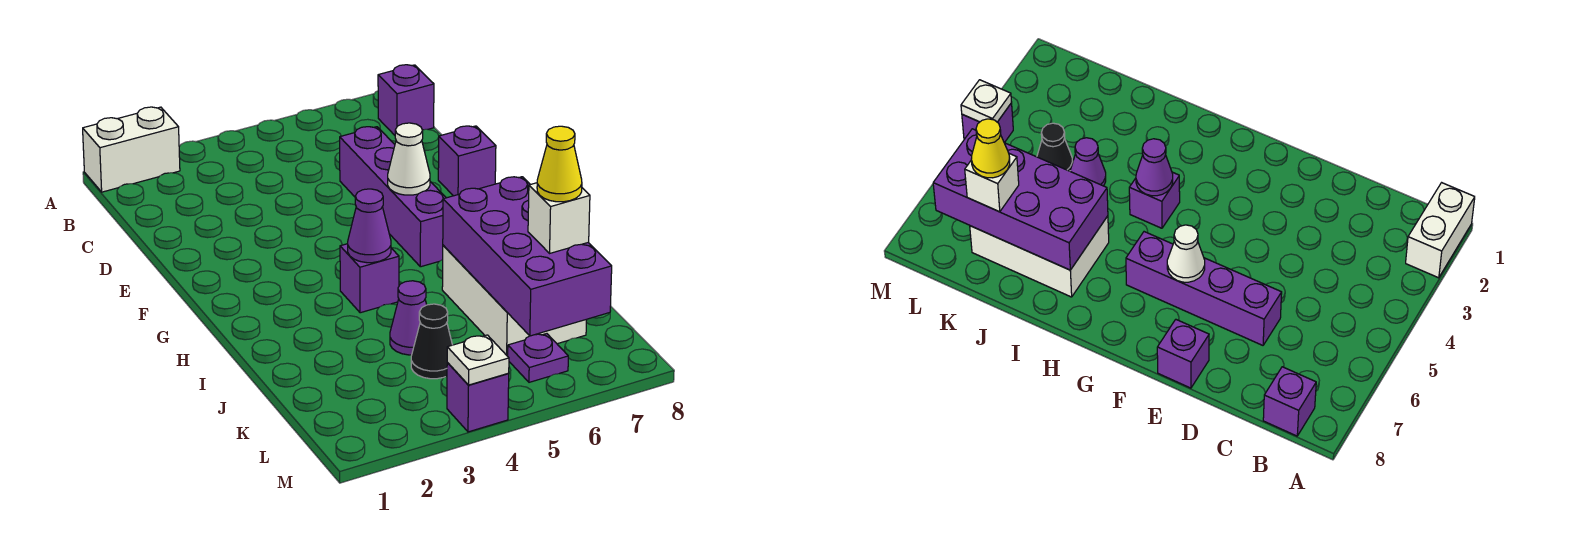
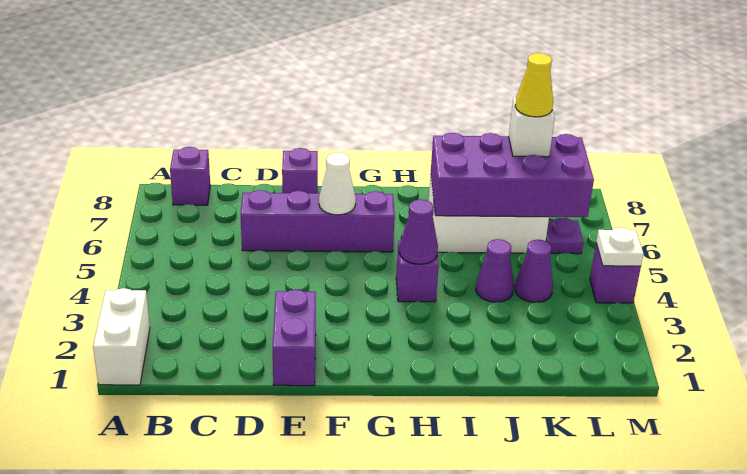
none -> purple 1x2 brick [273,289,316,386]
black 1x1 cone [411,304,452,379] -> purple 1x1 cone [515,240,553,302]

